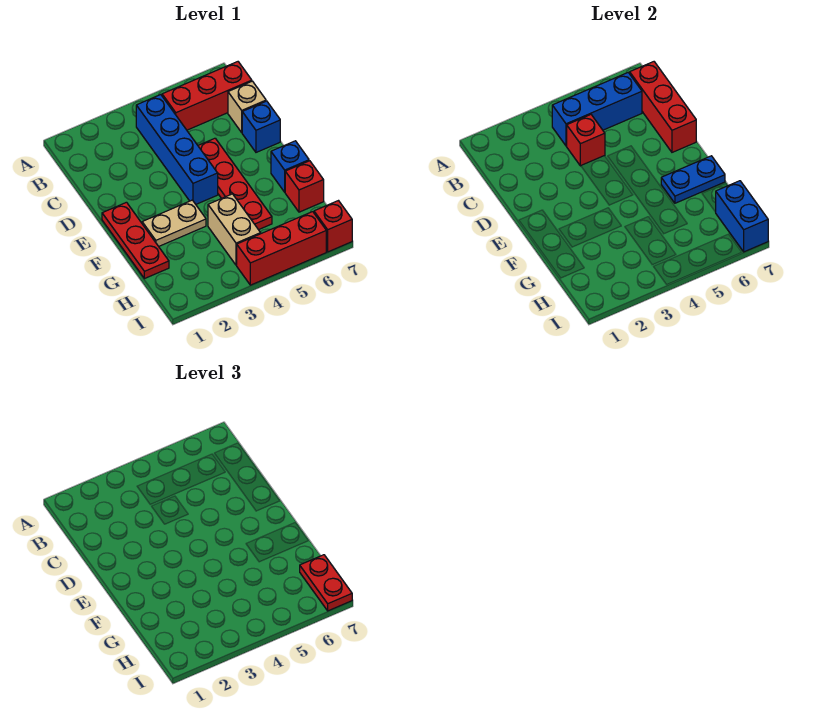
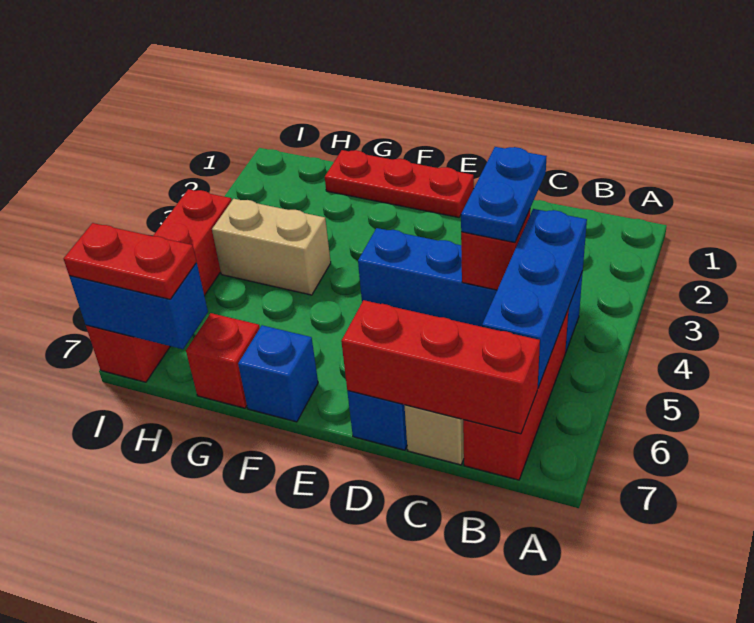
red 1x4 plate [198,138,272,230] -> none
tan 1x2 plate [142,200,206,246] -> none
blue 1x2 plate [661,156,725,203] -> blue 1x2 plate moved to [461,147,547,243]

